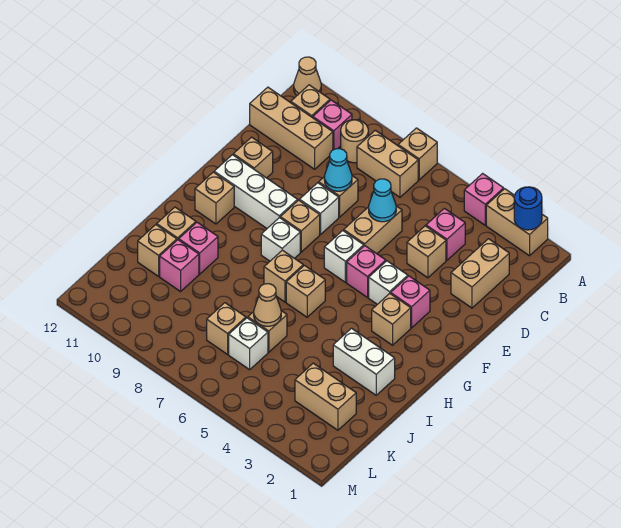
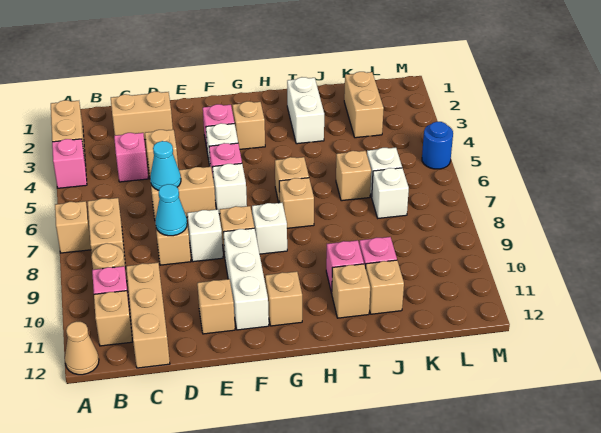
blue 1x1 round brick [514,187,542,230] -> blue 1x1 round brick moved to [422,122,453,169]
tan 1x1 cone [254,284,281,326] -> none
tan 1x1 brick [207,303,246,354] -> white 1x1 brick [372,168,409,218]

